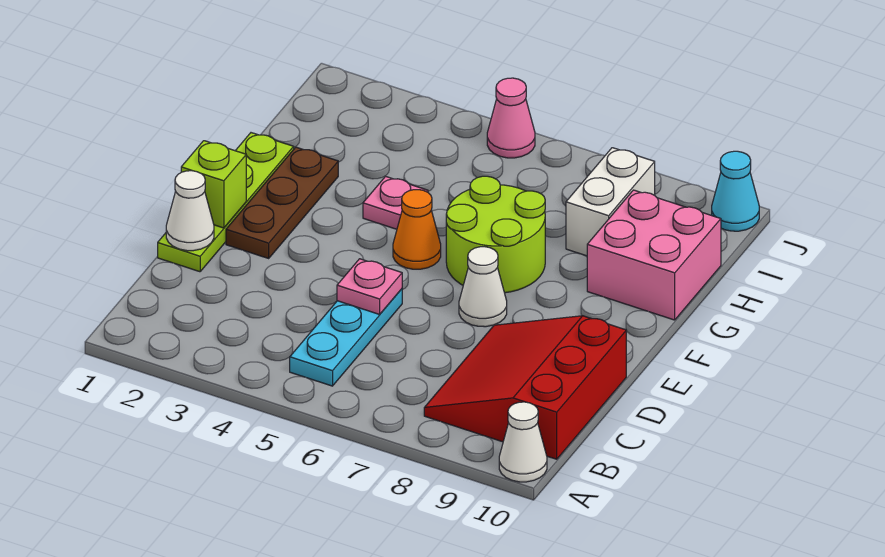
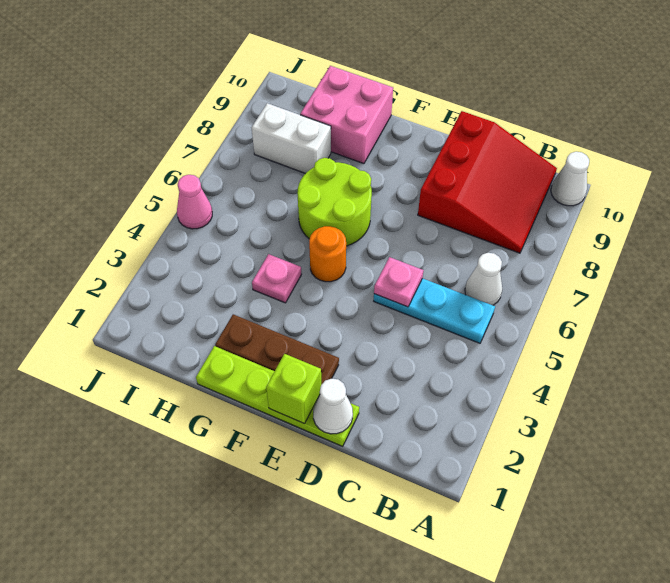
red 3x3 slope [424,316,626,459] -> red 3x3 slope turned to [418,111,557,253]
white 1x1 cone [459,247,507,327] -> white 1x1 cone moved to [465,253,502,305]
orange 1x1 cone [393,190,441,269] -> orange 1x1 round brick [309,226,346,282]
cyan 1x1 cone [712,151,759,231] -> none

